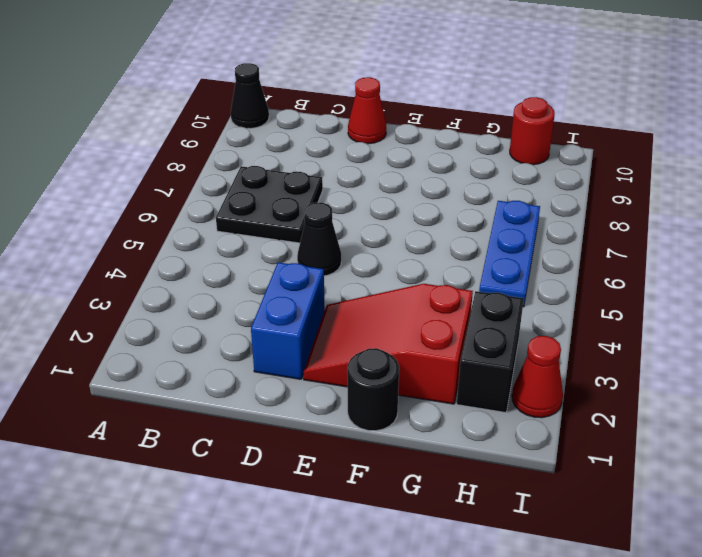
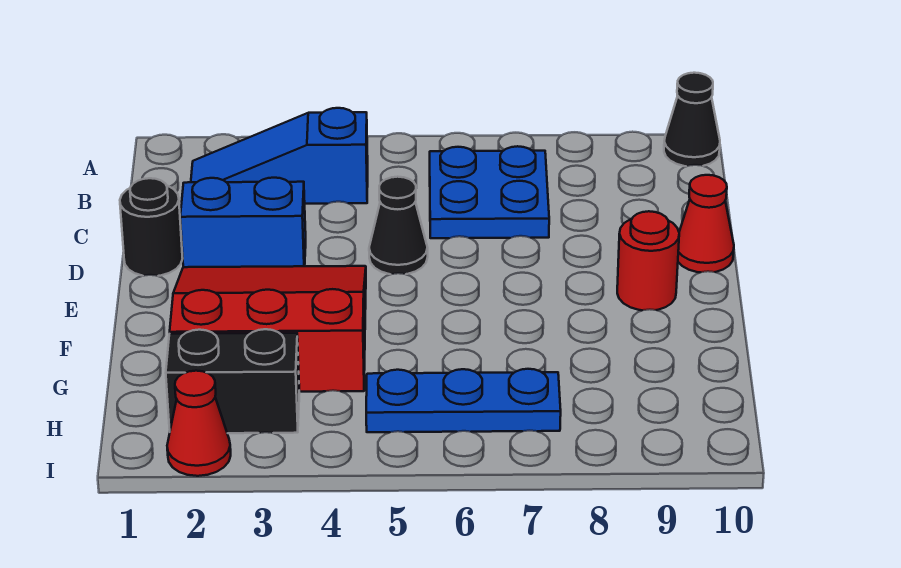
none -> blue 1x3 slope [191,108,368,204]
black 2x2 plate [216,166,323,243] -> blue 2x2 plate [430,146,549,238]
red 2x3 slope [303,284,473,404] -> red 3x3 slope [170,266,366,392]
black 1x1 round brick [347,348,399,431] -> black 1x1 round brick moved to [120,178,183,276]
red 1x1 round brick [510,97,555,165] -> red 1x1 round brick moved to [617,211,679,310]

